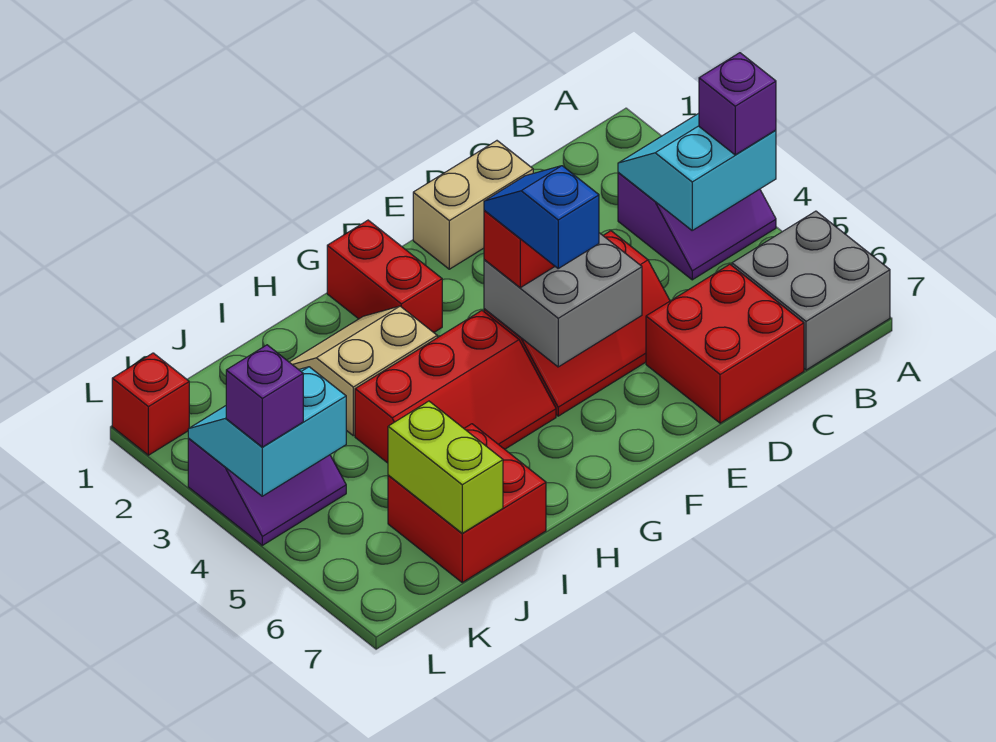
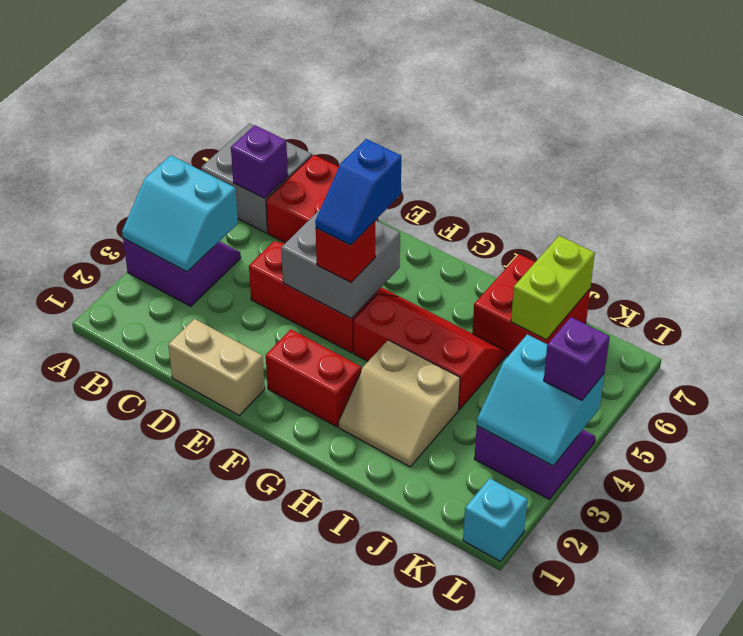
purple 1x1 brick [699,53,776,155] -> purple 1x1 brick moved to [231,125,288,198]
red 1x2 brick [327,220,442,332] -> red 1x2 brick turned to [266,329,361,427]
red 1x1 brick [112,353,189,455] -> cyan 1x1 brick [463,478,528,562]

